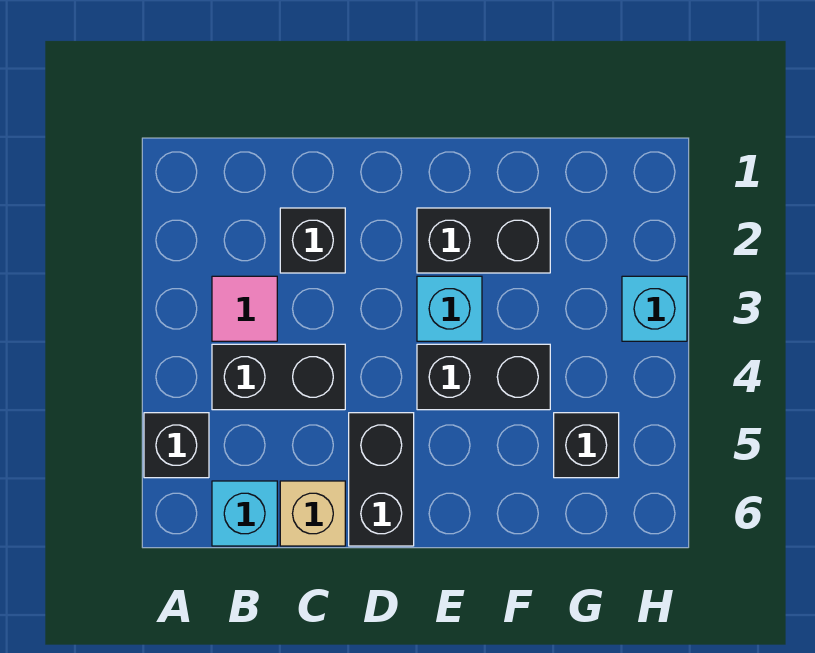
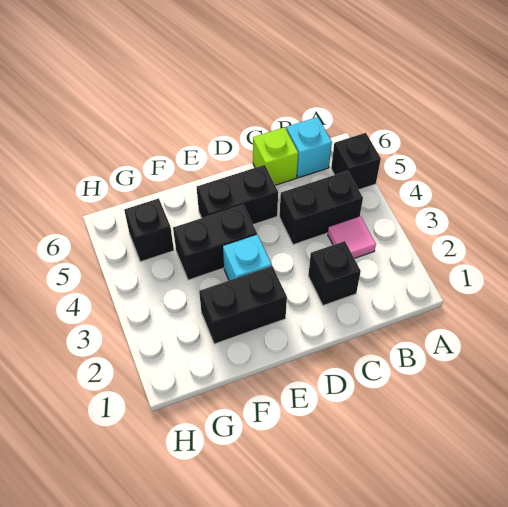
tan 1x1 brick [280,481,345,546] -> lime 1x1 brick [253,127,298,185]
black 1x2 brick [349,413,414,546] -> black 1x2 brick turned to [197,165,278,225]
cyan 1x1 brick [622,276,687,341] -> none

